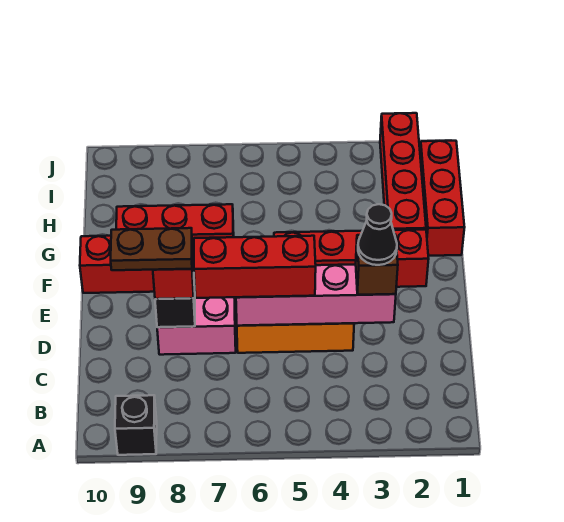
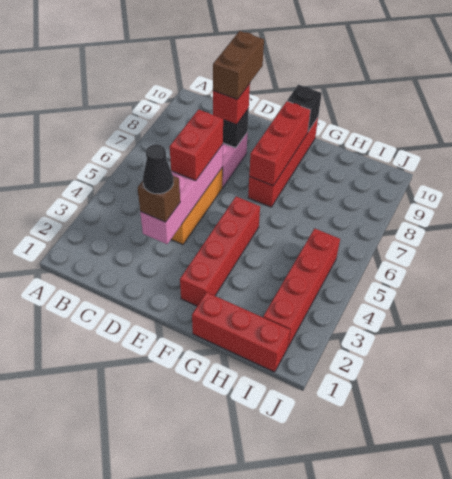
black 1x1 brick [115,395,157,455] -> black 1x1 brick moved to [287,85,322,131]
red 1x3 brick [194,236,316,298] -> red 1x2 brick [170,110,223,181]
brown 1x2 plate [111,228,192,270] -> brown 1x2 brick [213,31,264,99]
red 1x4 brick [380,113,426,230] -> red 1x4 brick turned to [263,228,340,347]

